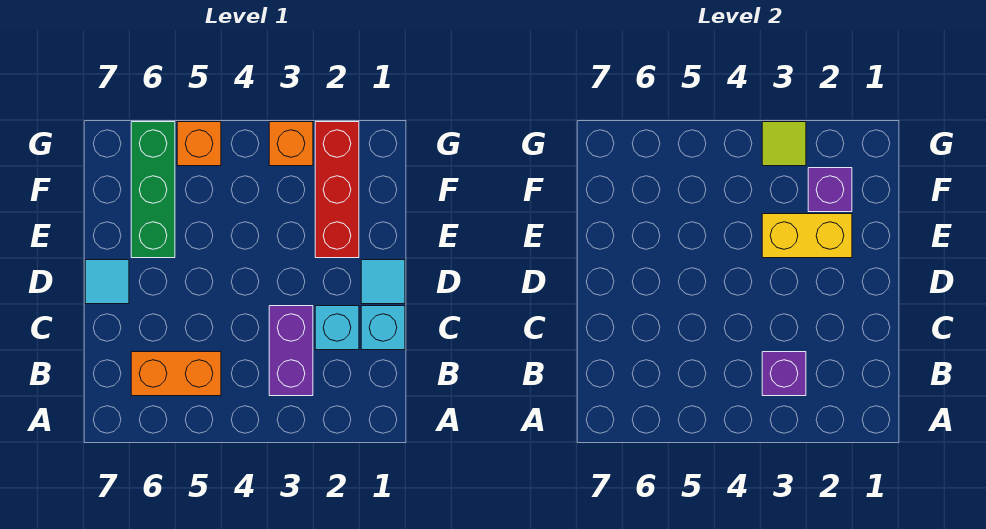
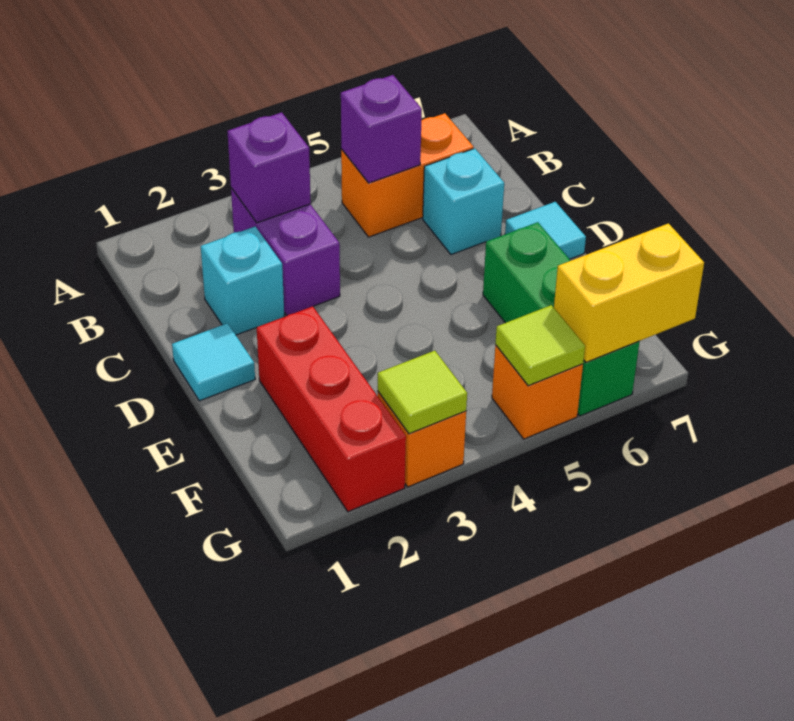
cyan 1x1 brick [361,306,405,350] -> cyan 1x1 brick moved to [423,148,504,255]
yellow 1x2 brick [762,214,852,258] -> yellow 1x2 brick moved to [554,223,704,362]
purple 1x1 brick [808,168,852,212] -> purple 1x1 brick moved to [341,75,422,183]
none -> lime 1x1 tile [495,305,585,386]

